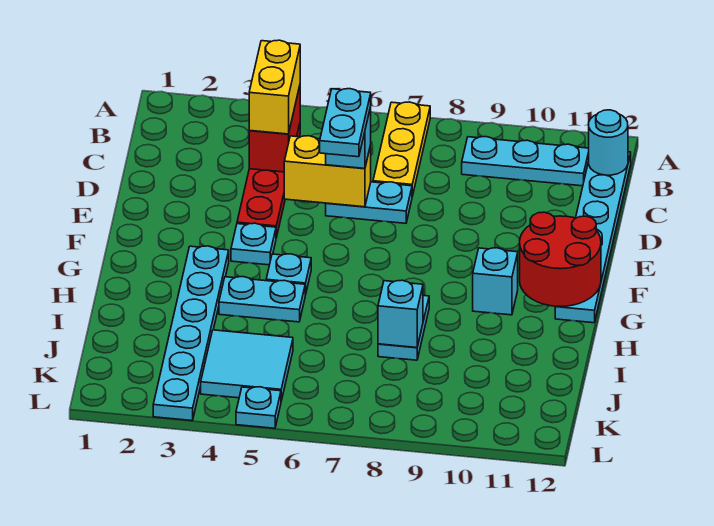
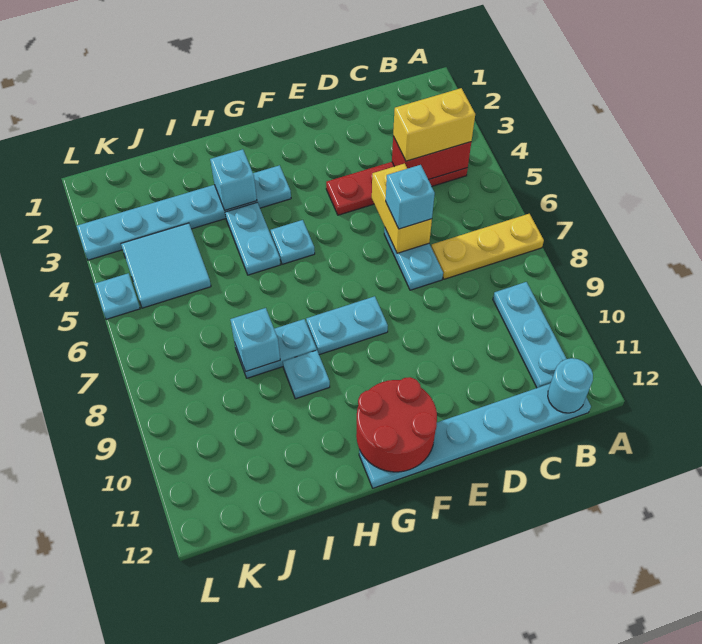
cyan 1x2 plate [320,89,371,157] -> cyan 1x2 plate moved to [306,296,388,355]
cyan 1x1 plate [231,223,276,265] -> cyan 1x1 plate moved to [283,350,330,399]
cyan 1x1 brick [473,248,518,315] -> cyan 1x1 brick moved to [210,149,257,210]

